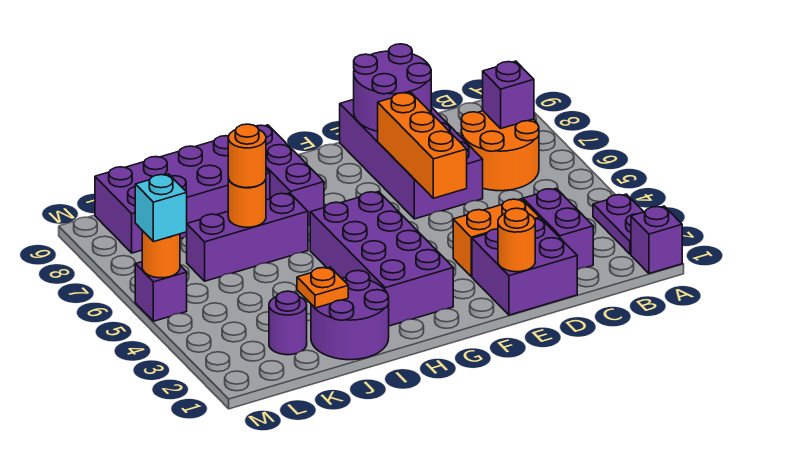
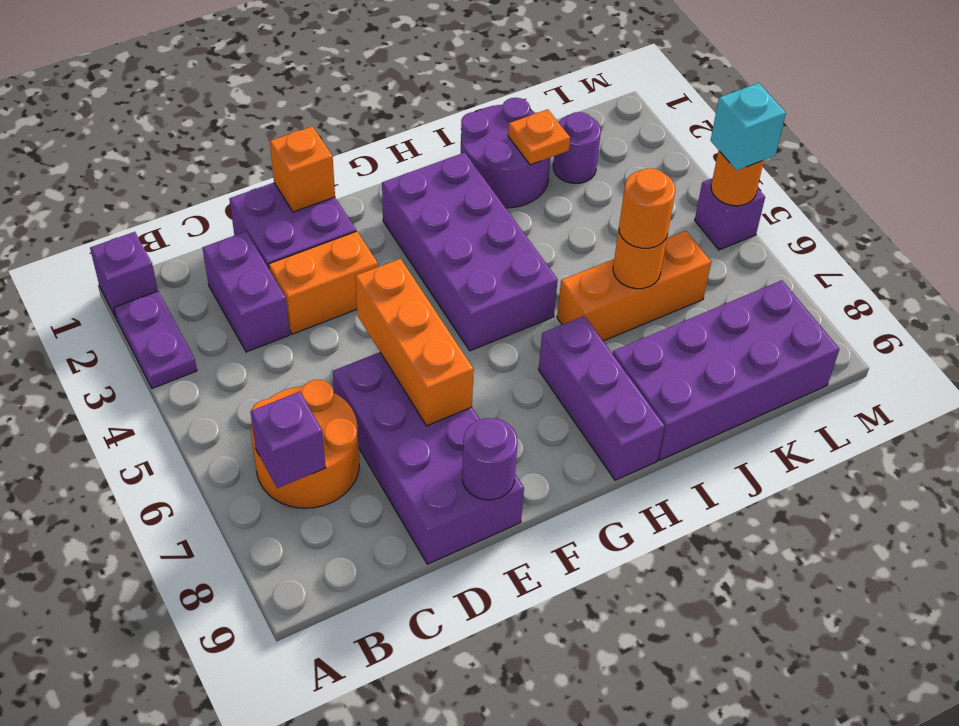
purple 2x2 round brick [354,44,431,131] -> purple 1x1 round brick [462,418,518,500]
orange 1x1 round brick [498,208,535,272] -> orange 1x1 brick [270,126,335,212]
purple 1x3 brick [187,193,308,281] -> orange 1x3 brick [557,231,711,341]

